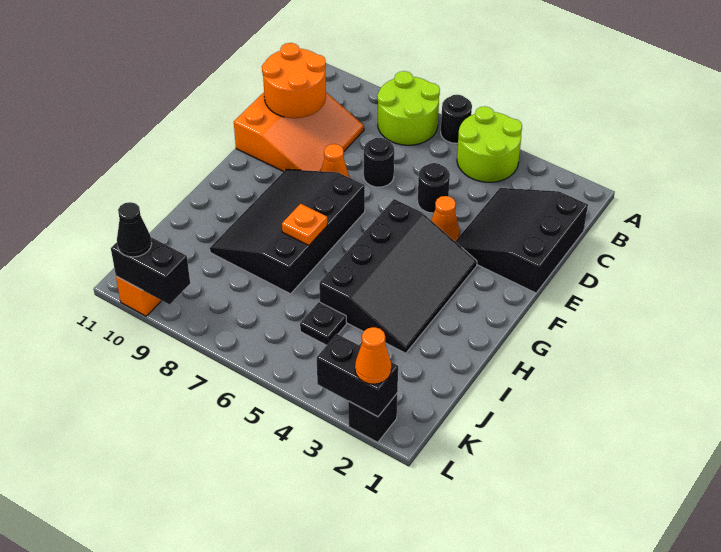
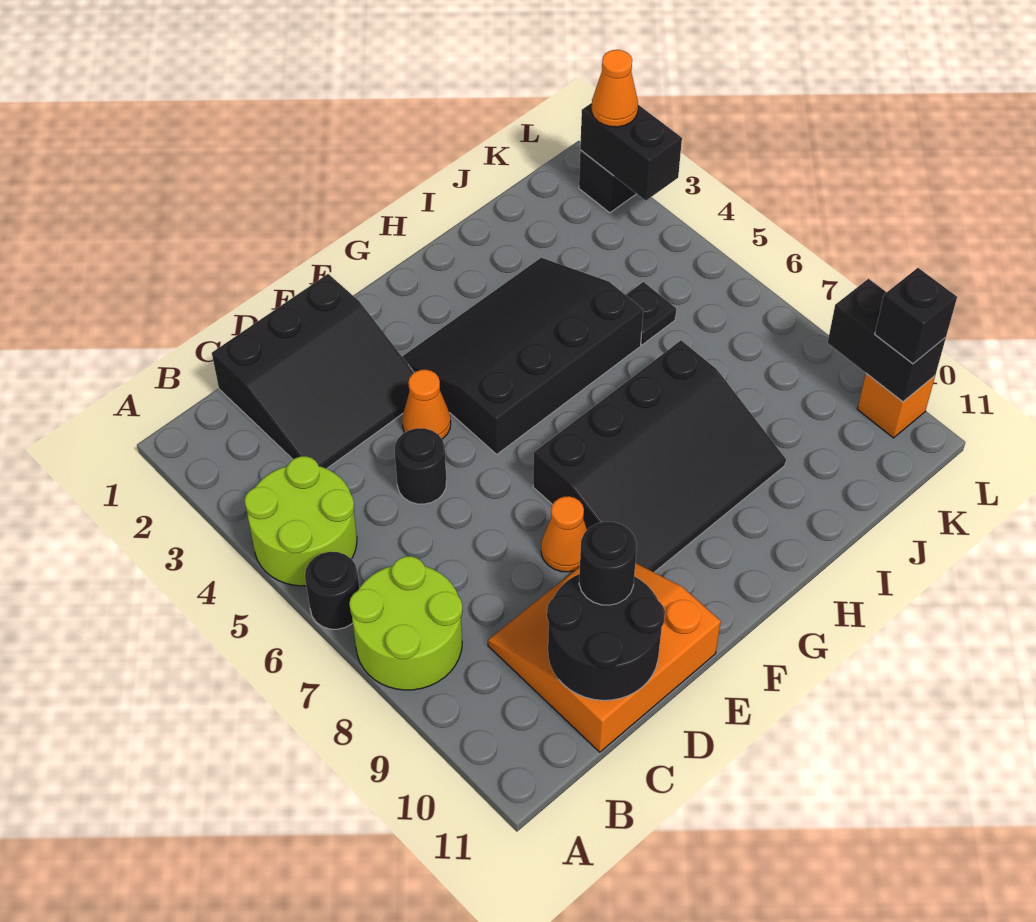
orange 2x2 round brick [262,43,326,118] -> black 2x2 round brick [547,574,665,700]
black 1x1 round brick [364,138,394,187] -> black 1x1 round brick moved to [579,522,637,605]
orange 1x1 plate [282,204,327,245] -> none
black 1x1 cone [117,202,152,257] -> black 1x1 brick [875,268,957,364]

